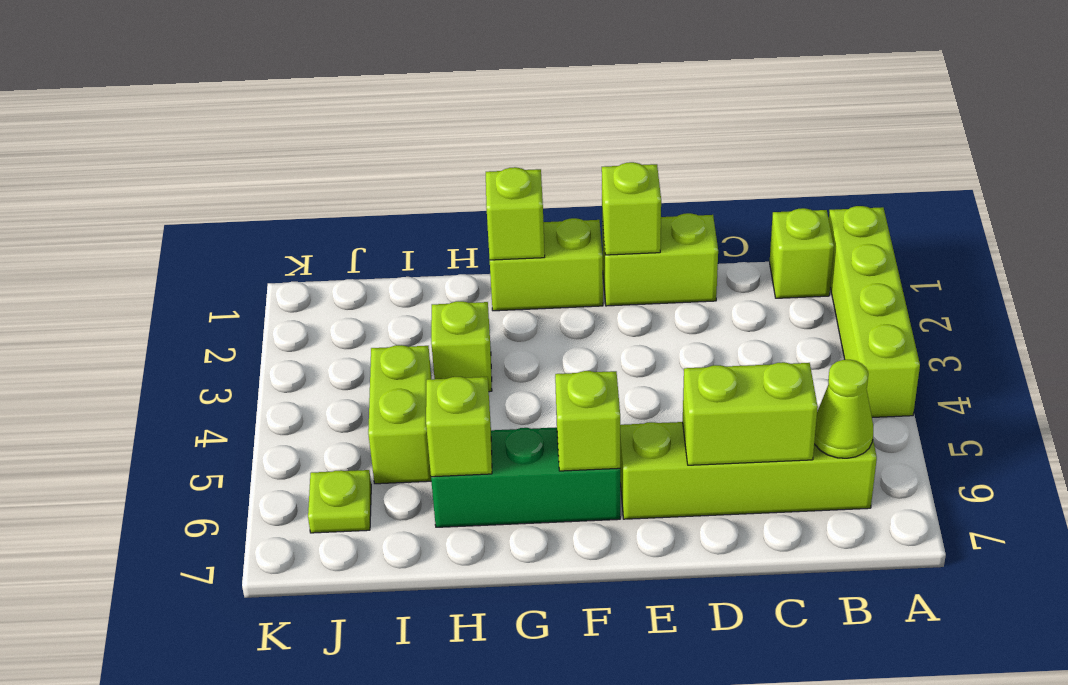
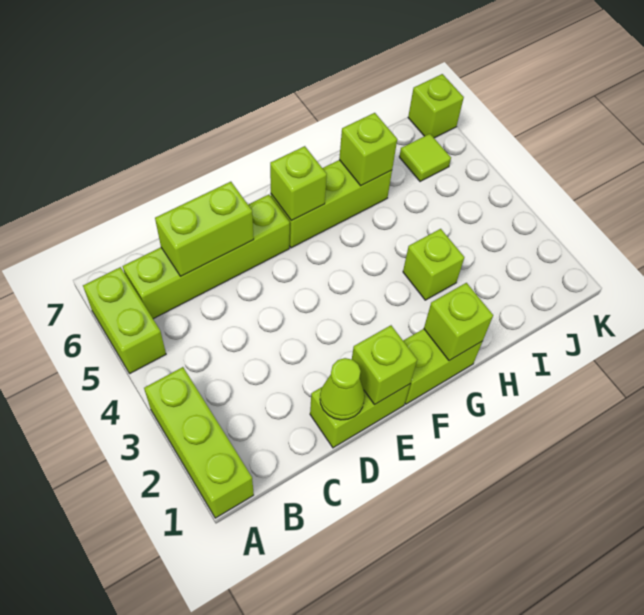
lime 1x4 brick [829,206,920,417] -> lime 1x3 brick [144,367,254,518]
lime 1x1 brick [770,208,834,298] -> lime 1x1 brick moved to [408,74,464,138]
lime 1x1 cone [814,360,873,458] -> lime 1x1 cone moved to [320,358,365,420]
green 1x3 brick [431,427,620,527] -> lime 1x3 brick [271,160,392,248]
lime 1x2 brick [368,345,431,484] -> lime 1x2 brick moved to [83,267,166,374]
lime 1x1 plate [308,470,371,533] -> lime 1x1 tile [399,134,451,182]

